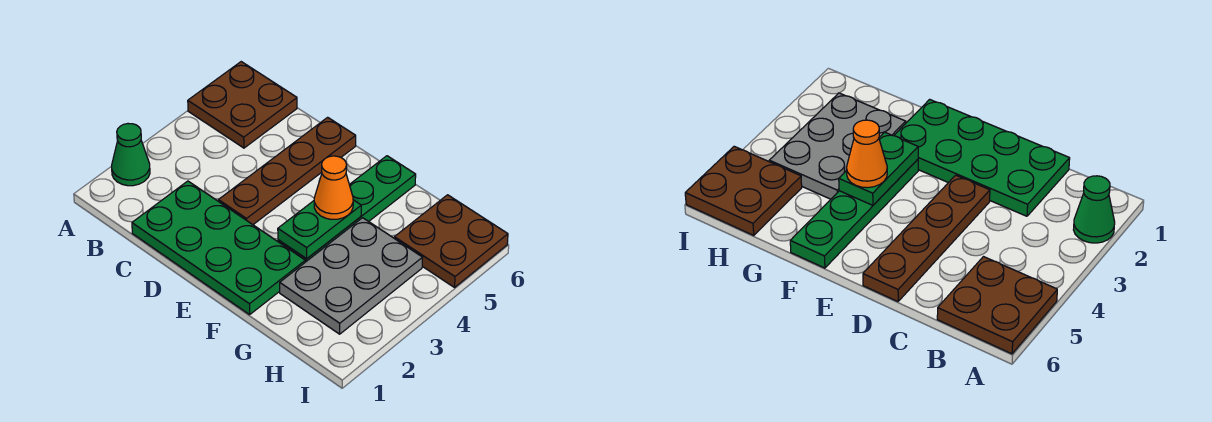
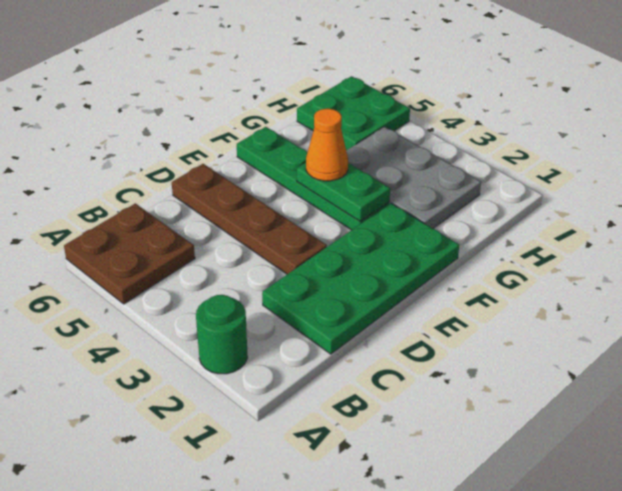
green 1x1 cone [112,124,150,186] -> green 1x1 round brick [196,295,247,374]
brown 2x2 plate [394,195,508,287] -> green 2x2 plate [297,76,410,150]

